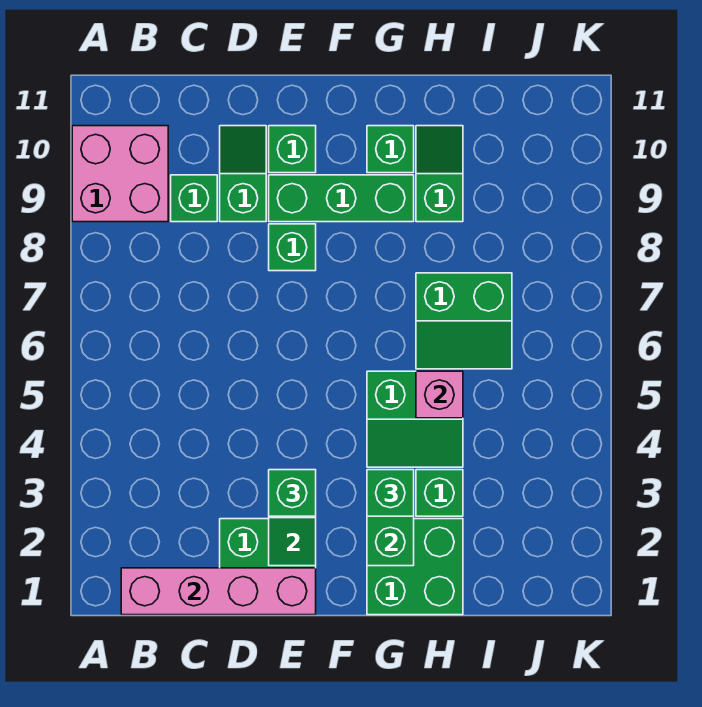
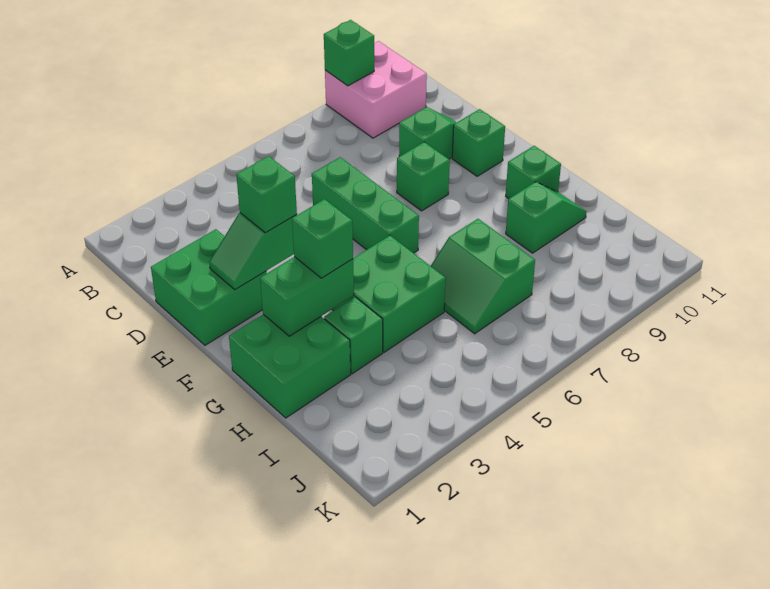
pink 1x4 brick [121,568,316,615] -> none
green 1x1 brick [171,175,217,222] -> green 1x1 brick moved to [324,20,374,86]
green 1x3 brick [269,175,414,222] -> green 1x3 brick moved to [312,157,419,253]
green 2x2 slope [367,371,463,467] -> green 2x2 brick [332,236,446,352]
pink 1x1 brick [416,371,463,418] -> none

